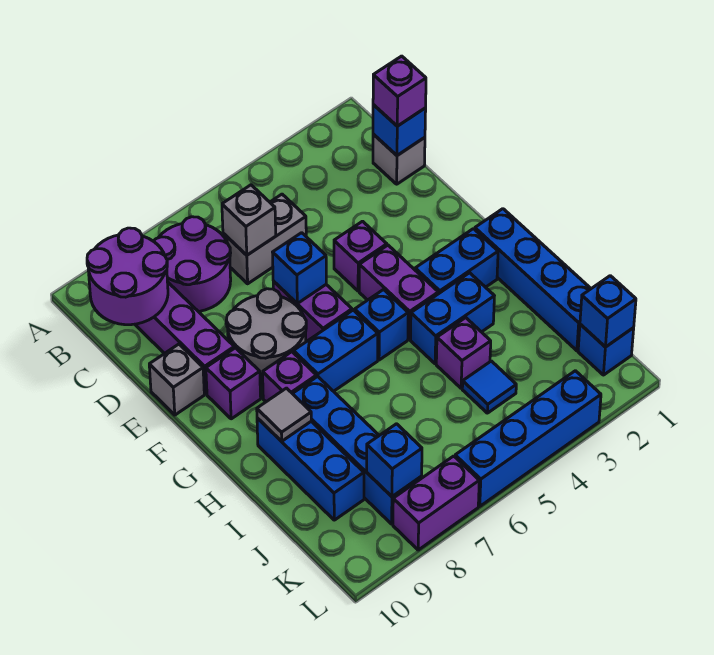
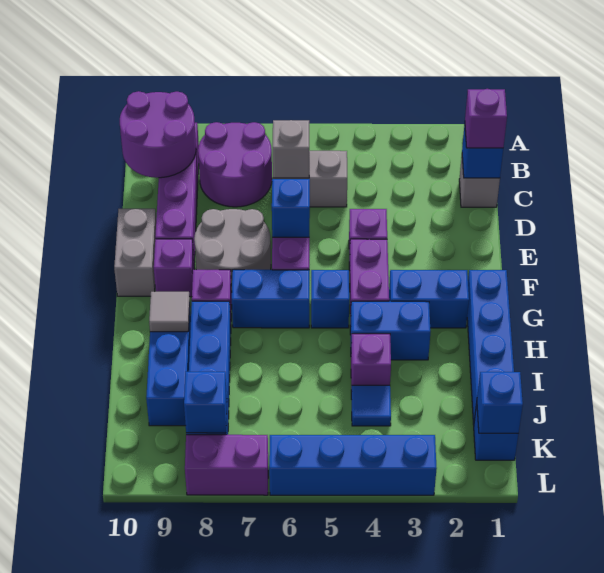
grey 1x1 brick [149,344,204,415] -> grey 1x2 brick [114,209,156,296]

